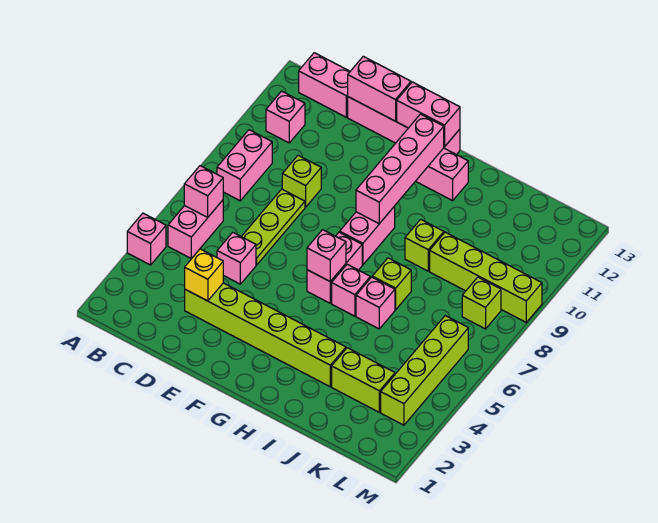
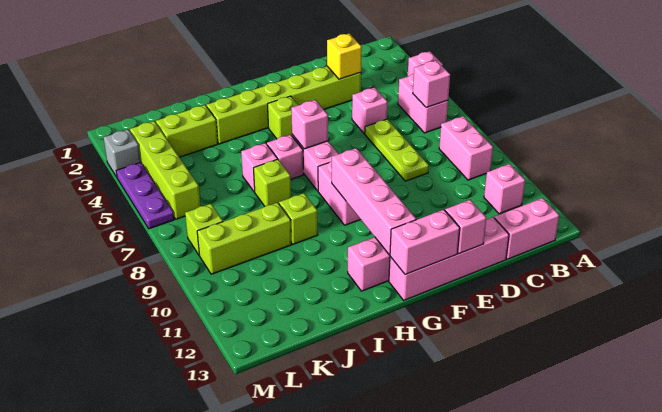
lime 1x1 brick [282,155,321,207] -> lime 1x1 brick moved to [268,96,298,139]
pink 1x2 brick [348,56,411,121] -> pink 1x1 brick [445,200,487,254]
lime 1x4 brick [430,232,542,322] -> lime 1x3 brick [197,202,291,274]
none -> grey 1x1 brick [104,129,141,177]
none -> purple 1x3 plate [116,162,174,229]

